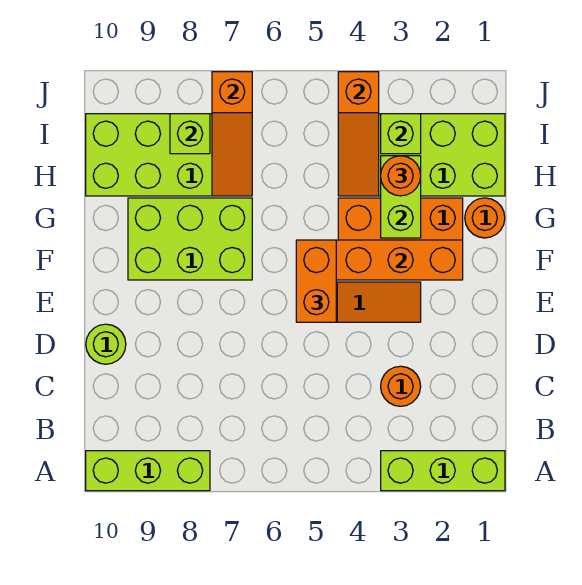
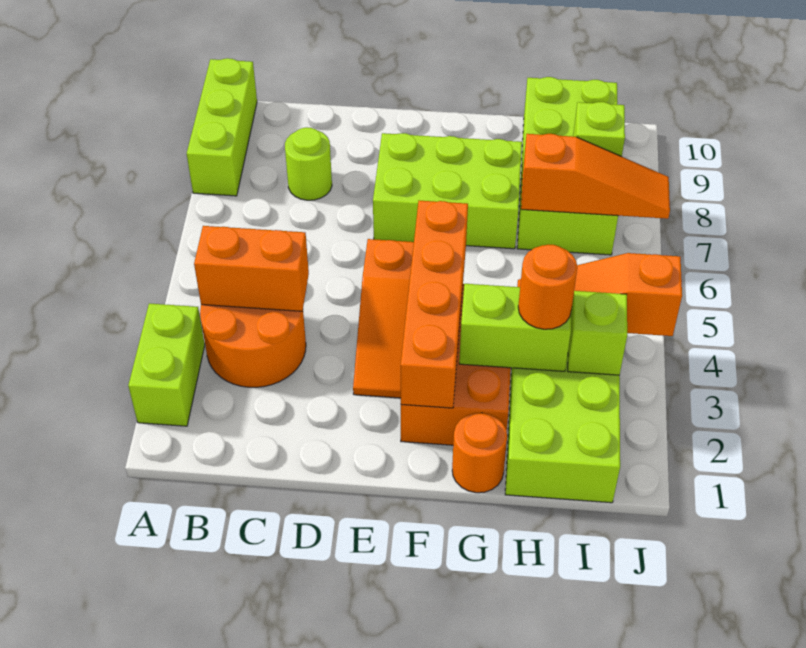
lime 1x3 brick [381,451,505,491] -> lime 1x2 brick [128,303,205,426]
orange 1x1 round brick [381,366,421,406] -> orange 2x2 round brick [200,305,306,387]
lime 1x1 round brick [86,324,126,364] -> lime 1x1 round brick moved to [285,127,332,200]
orange 1x2 brick [296,240,336,322] -> orange 1x2 brick moved to [194,226,309,311]
lime 2x3 brick [128,198,252,280] -> lime 2x3 brick turned to [373,133,522,249]
orange 1x3 slope [212,72,252,196] -> orange 1x3 slope turned to [521,134,670,219]

